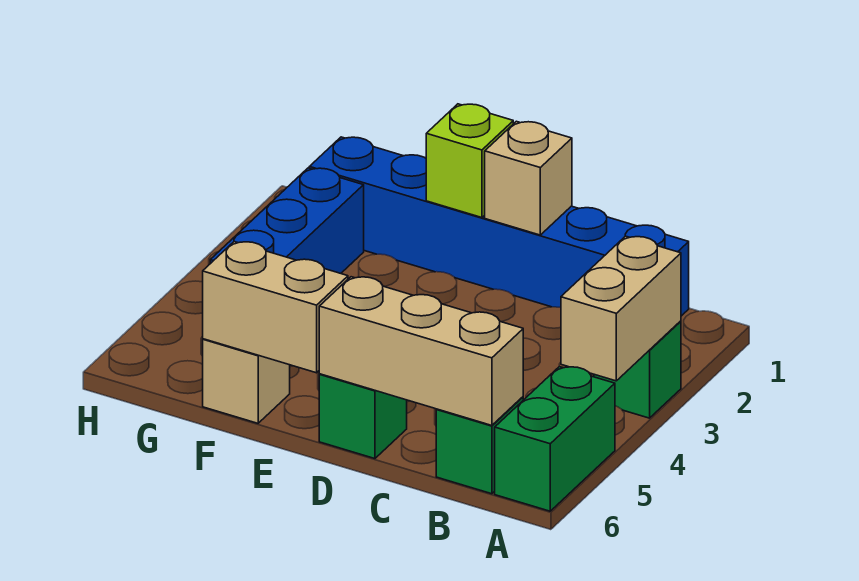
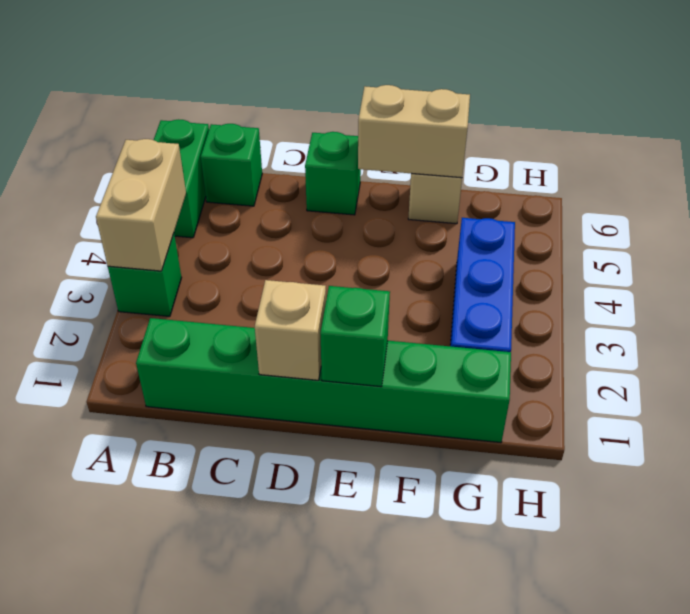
blue 1x6 brick [309,137,689,316] -> green 1x6 brick [136,318,511,443]
tan 1x3 brick [319,277,523,425] -> none
lime 1x1 brick [426,104,513,218] -> green 1x1 brick [320,286,390,387]

